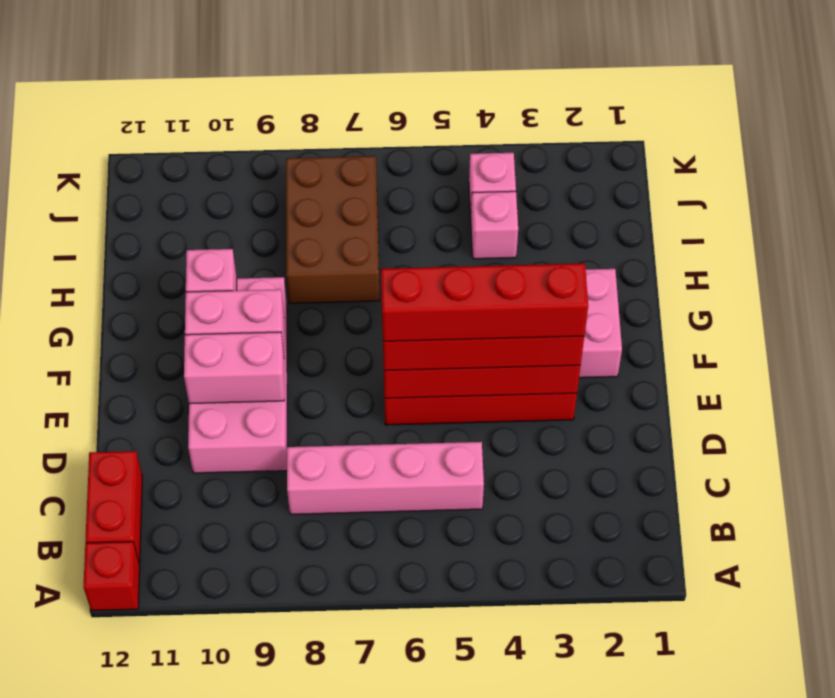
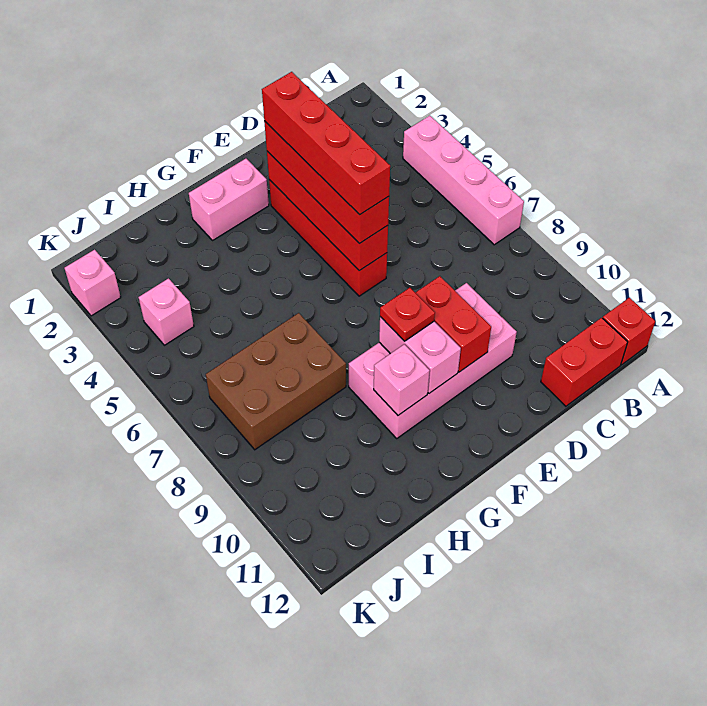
pink 1x4 brick [287,442,484,514] -> pink 1x4 brick moved to [403,116,524,245]
pink 1x2 brick [184,332,284,404] -> red 1x2 brick [415,276,491,372]
none -> red 1x1 plate [380,288,435,341]
pink 1x1 brick [471,191,518,259] -> pink 1x1 brick moved to [64,250,121,316]

